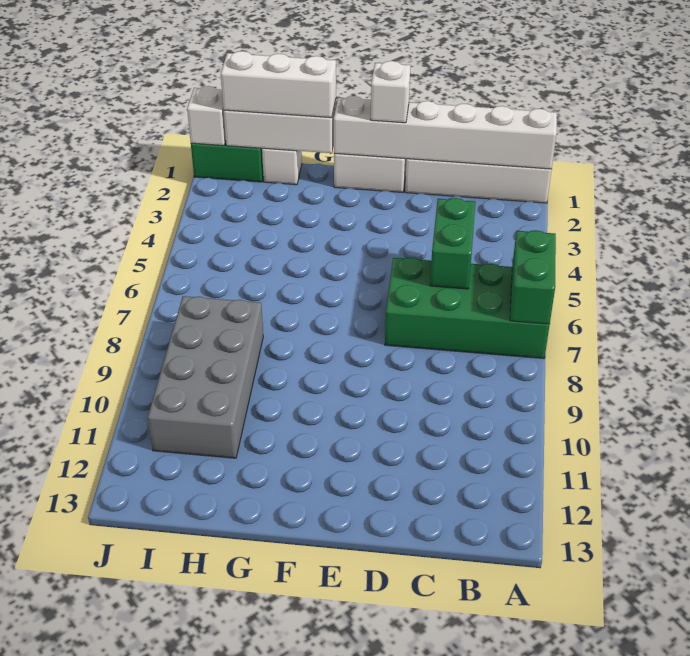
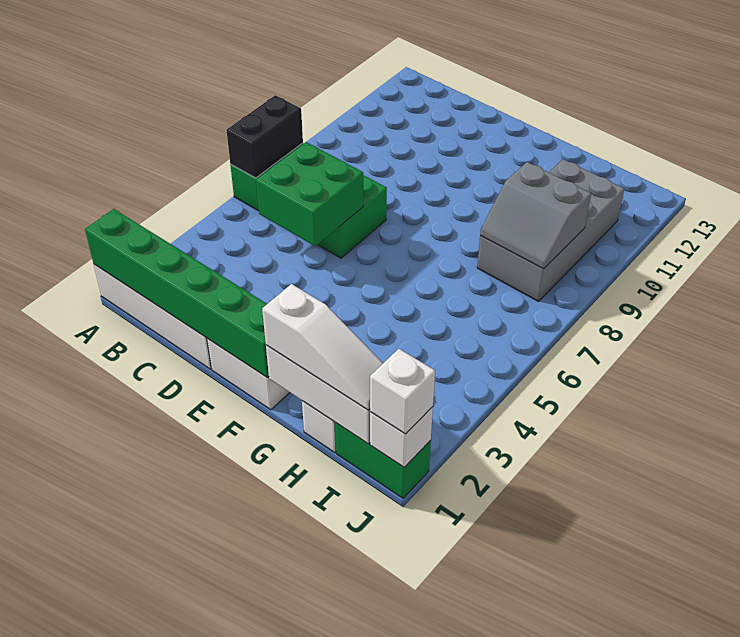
white 1x6 brick [334,96,557,169] -> green 1x6 brick [85,209,269,378]
green 1x2 brick [510,230,556,324] -> black 1x2 brick [226,95,303,178]
green 1x2 brick [430,198,475,289] -> green 2x2 brick [256,142,363,246]
white 1x1 brick [371,61,410,123] -> white 1x1 brick moved to [370,349,435,434]
white 1x3 brick [221,51,336,118] -> white 1x3 slope [262,284,383,410]
none -> grey 2x2 slope [480,162,591,269]

